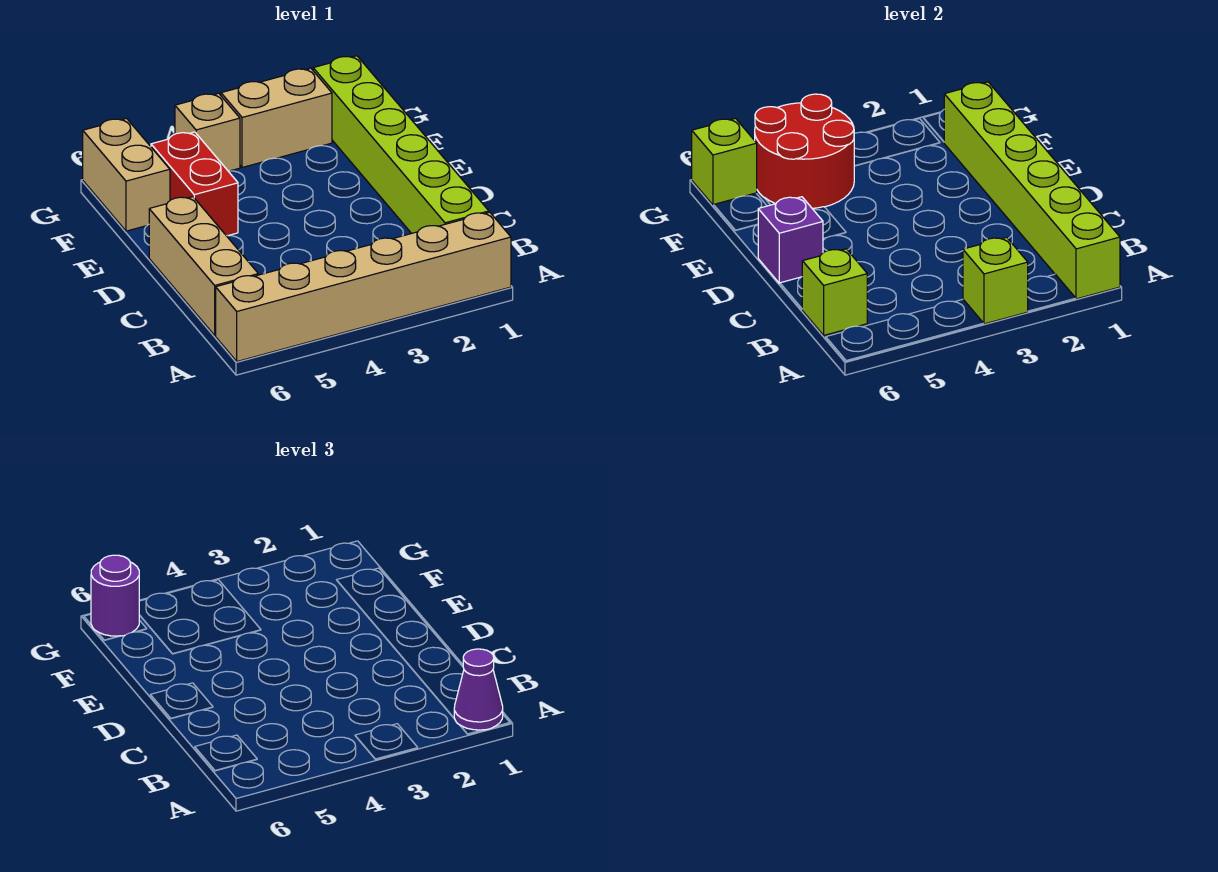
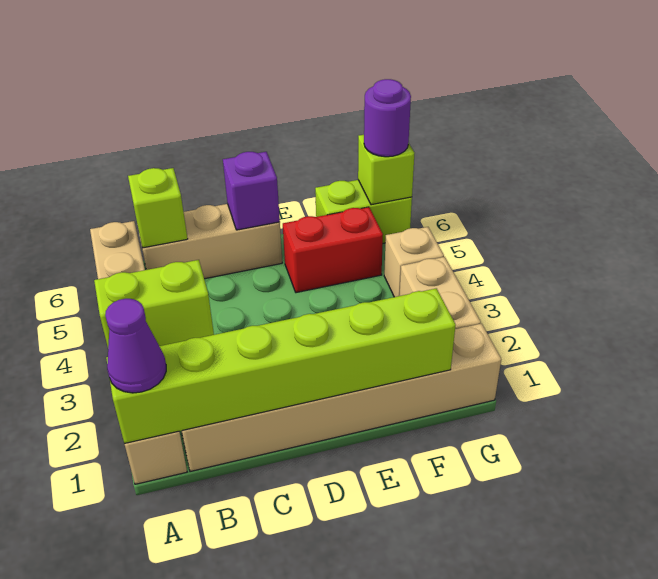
lime 1x1 brick [963,237,1028,324] -> lime 1x2 brick [94,260,214,346]
lime 1x6 brick [313,56,489,233] -> tan 1x6 brick [181,323,501,471]
red 2x2 round brick [755,94,854,208] -> none
tan 1x2 brick [83,118,170,231] -> lime 1x2 brick [315,180,412,243]

